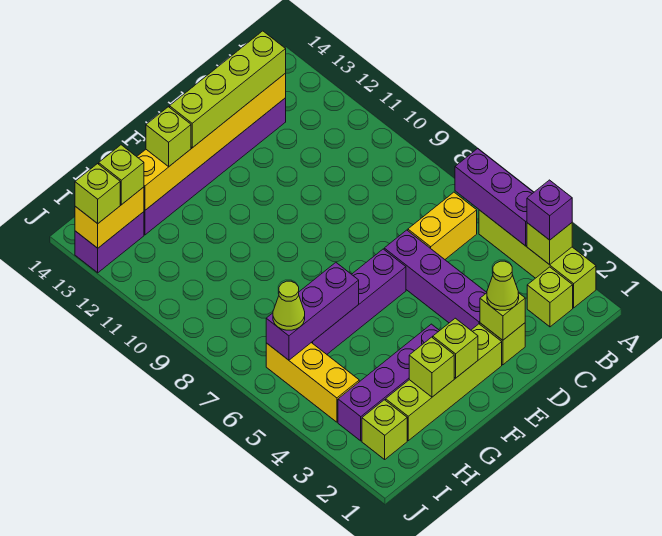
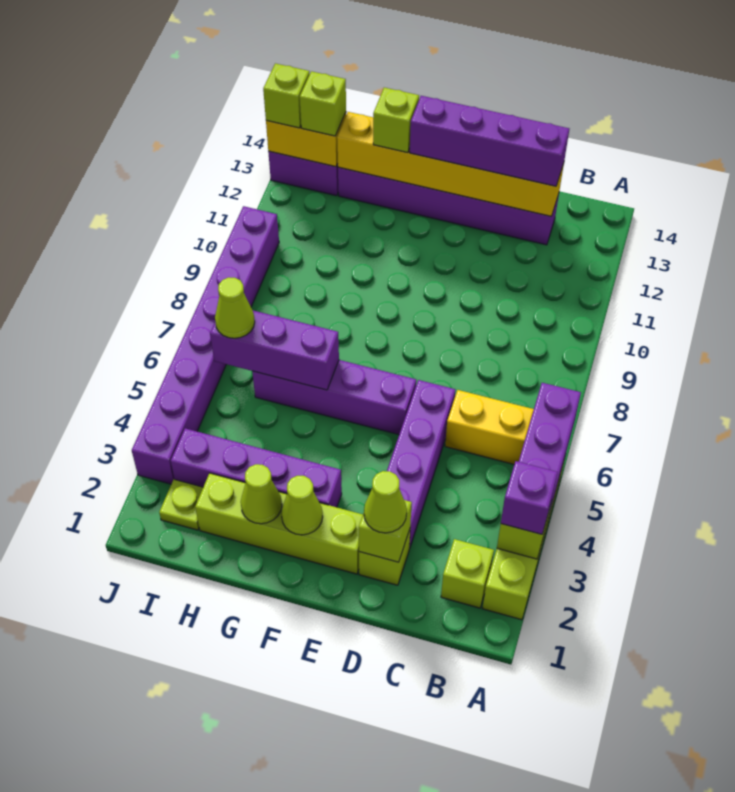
lime 1x4 brick [169,31,286,148] -> purple 1x4 brick [410,96,569,186]
lime 1x1 brick [433,318,478,378] -> lime 1x1 cone [281,476,323,535]
lime 1x1 brick [409,337,454,397] -> lime 1x1 cone [241,464,282,524]
lime 1x1 brick [362,400,407,459] -> lime 1x1 plate [159,479,203,530]
yellow 1x3 brick [266,343,359,422] -> none
none -> purple 1x8 brick [132,206,279,484]

